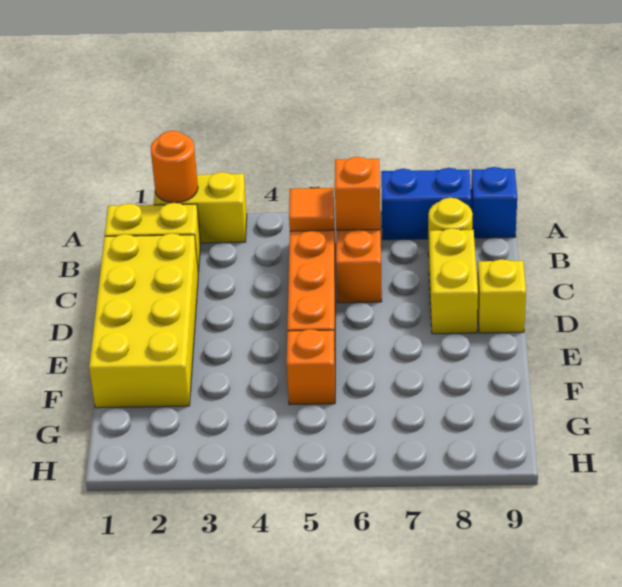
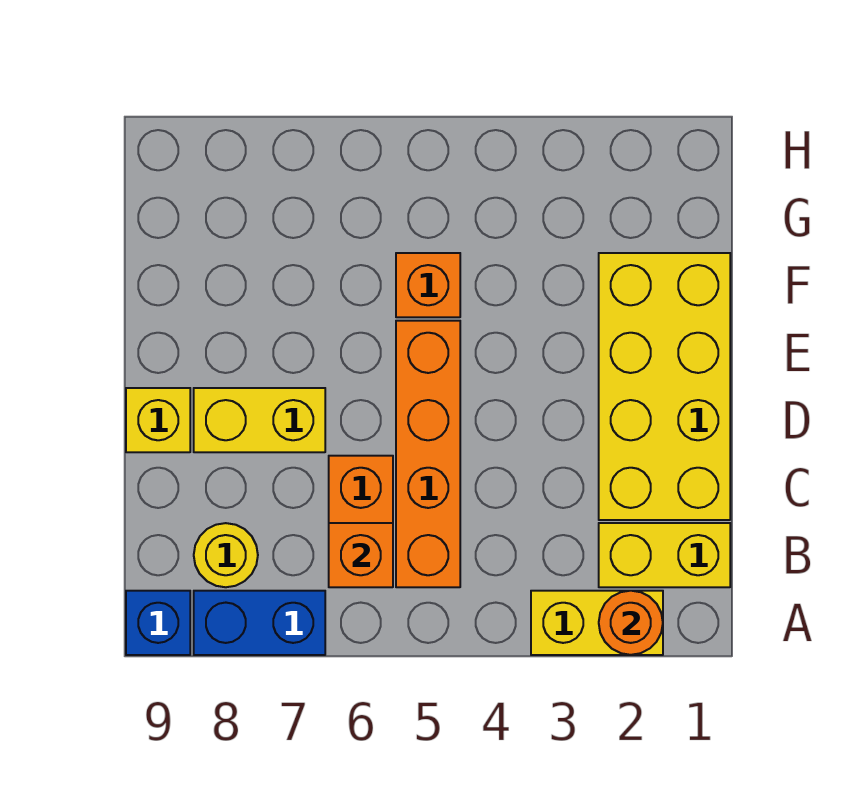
orange 1x1 tile [289,188,334,231] -> none
yellow 1x2 brick [429,228,478,334] -> yellow 1x2 brick turned to [194,388,325,452]

